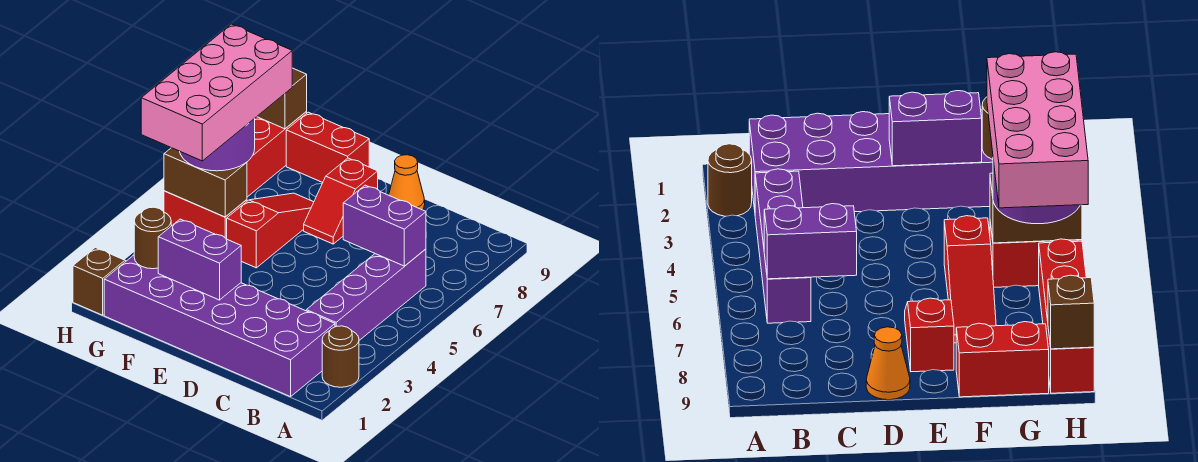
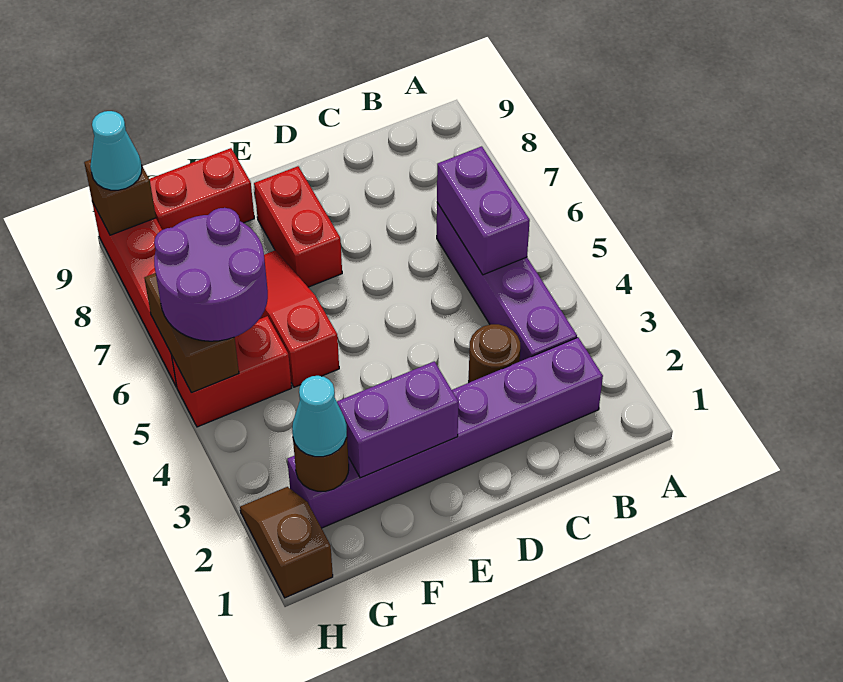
brown 1x1 round brick [322,326,359,387] -> brown 1x1 round brick moved to [469,324,520,383]
purple 2x6 brick [104,255,335,397] -> purple 1x6 brick [287,337,603,528]
purple 1x2 brick [343,185,426,266] -> purple 1x2 brick turned to [437,146,530,275]
orange 1x1 cone [389,155,425,210] -> none
red 1x2 slope [304,158,378,244] -> red 1x2 brick [254,166,342,287]
none -> cyan 1x1 cone [292,376,347,457]
pink 2x4 brick [141,24,292,161] -> none
brown 1x2 brick [164,148,247,217] -> brown 1x2 brick turned to [144,273,239,393]
none -> cyan 1x1 cone [90,111,142,190]

